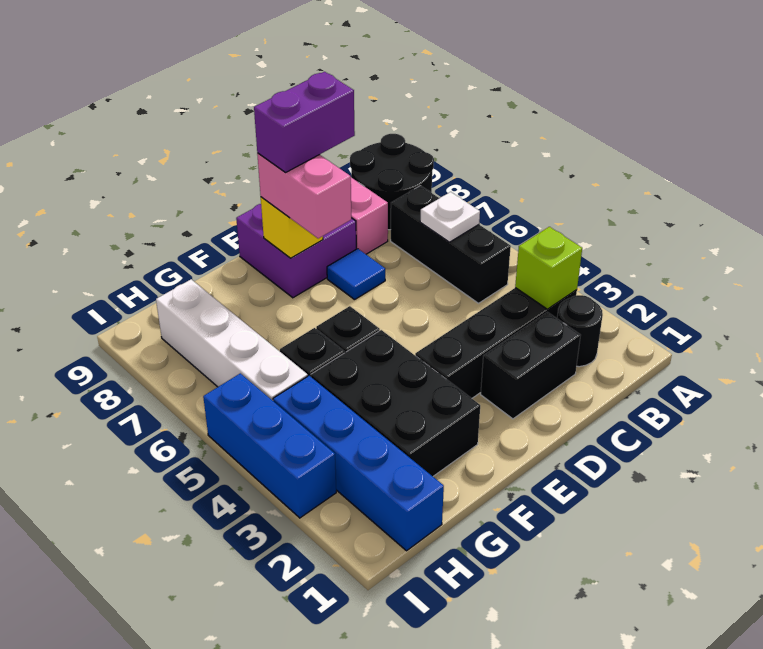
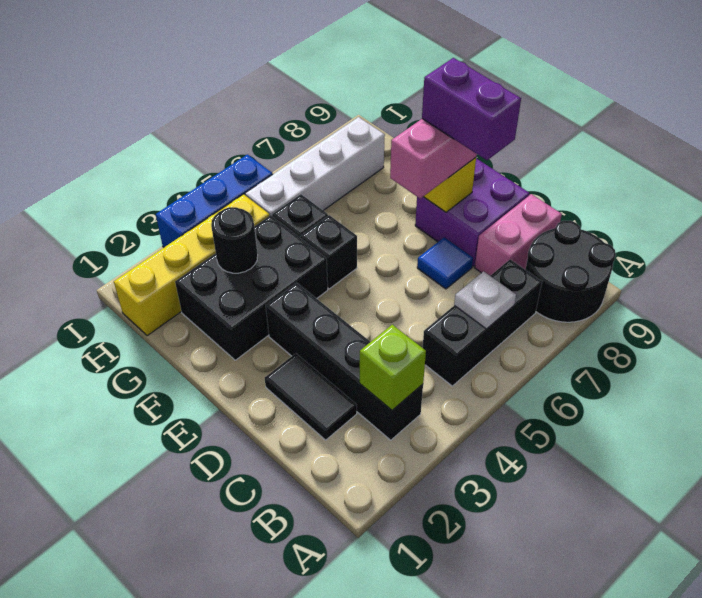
black 1x1 round brick [557,295,603,367] -> black 1x1 round brick moved to [211,207,258,273]
black 1x2 brick [481,312,581,419] -> black 1x2 tile [265,353,357,440]
blue 1x4 brick [273,376,444,551] -> yellow 1x4 brick [114,194,270,336]

